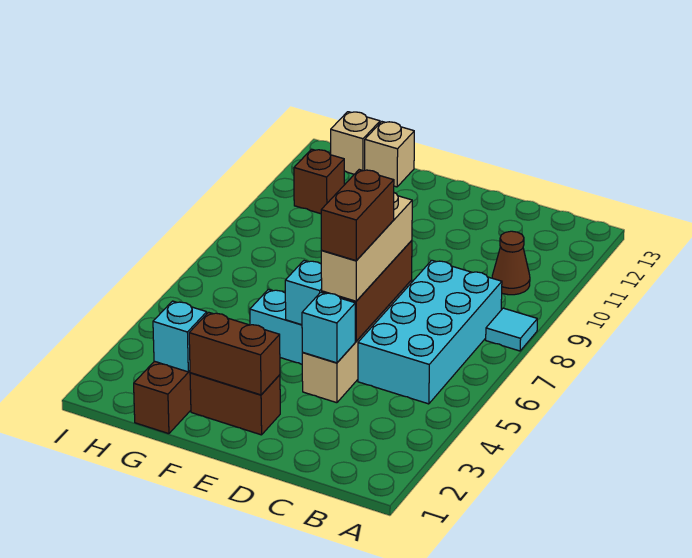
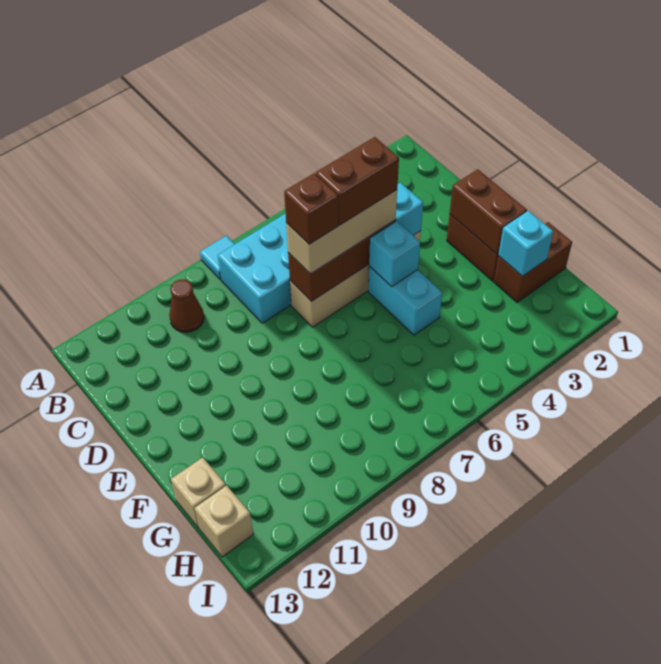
brown 1x1 brick [294,149,344,214] -> brown 1x1 brick moved to [284,173,338,244]

